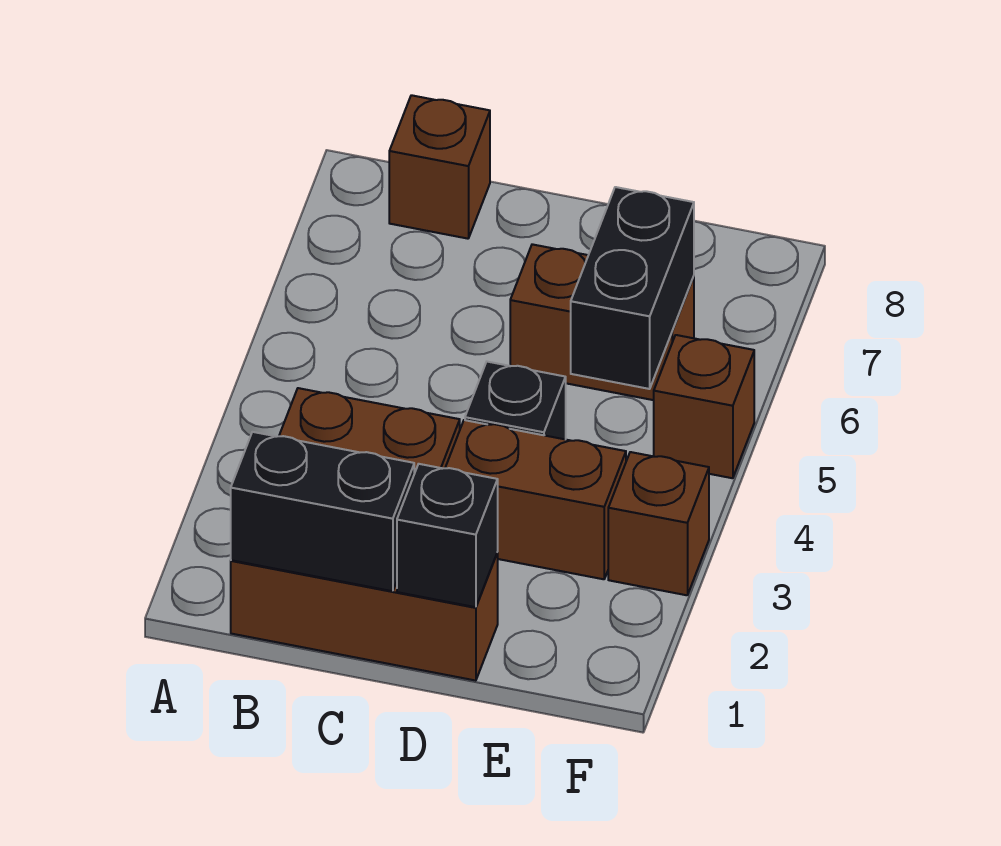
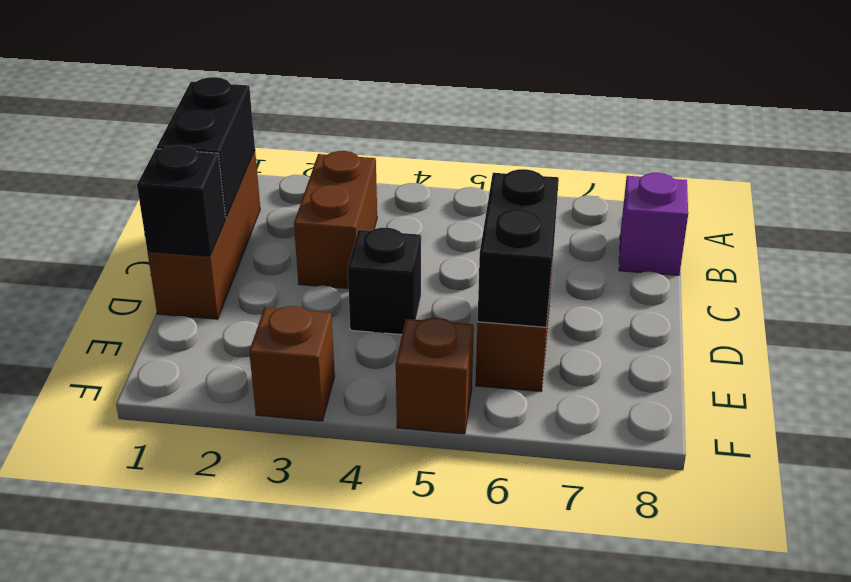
brown 1x1 brick [389,95,490,239] -> purple 1x1 brick [619,173,688,275]
brown 1x2 brick [445,420,626,579] -> none
black 1x2 brick [571,187,694,389] -> black 1x2 brick turned to [478,169,559,327]

